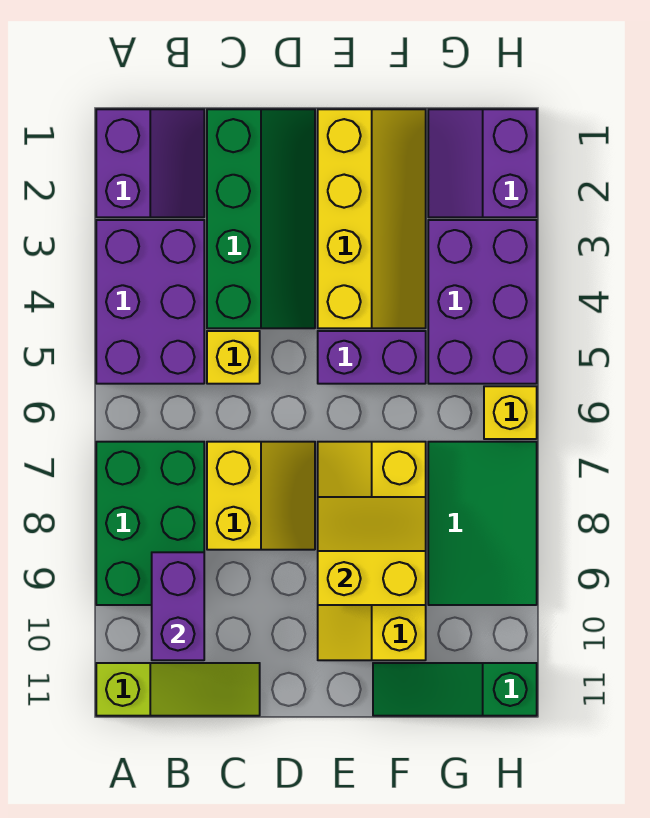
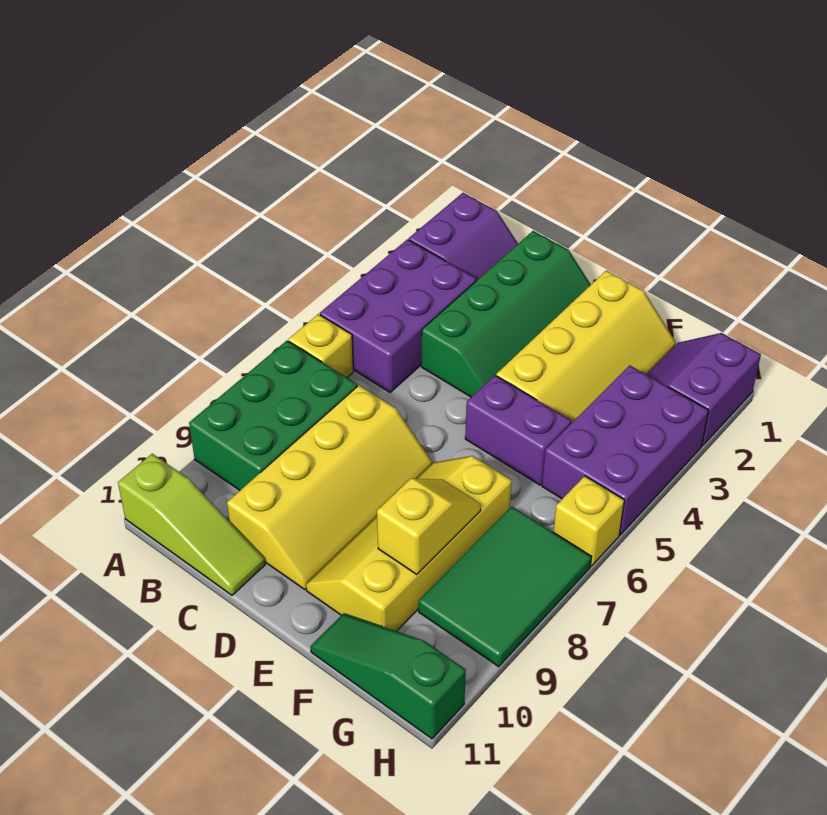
purple 1x2 brick [152,552,204,660] -> none
yellow 1x1 brick [207,331,260,384] -> yellow 1x1 brick moved to [288,314,353,377]
yellow 2x2 slope [207,442,315,550] -> yellow 2x4 slope [227,385,432,589]
yellow 2x2 slope [318,497,426,605] -> yellow 1x2 slope [377,479,481,574]

